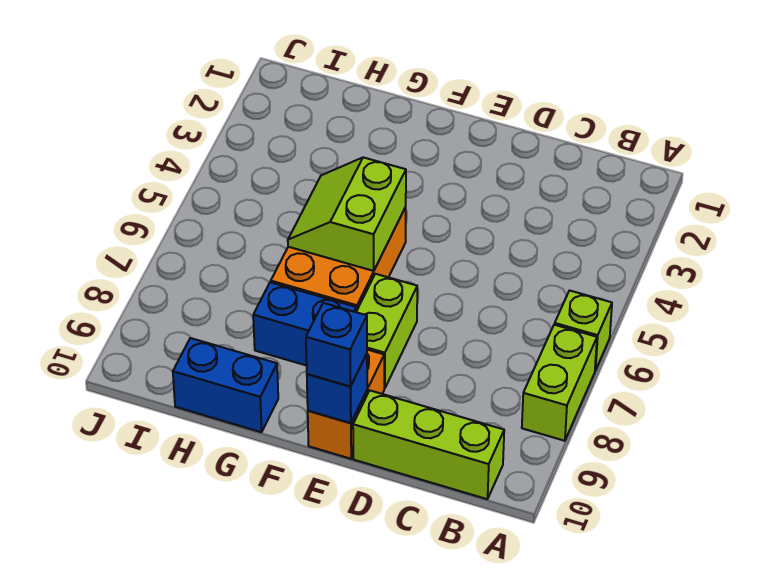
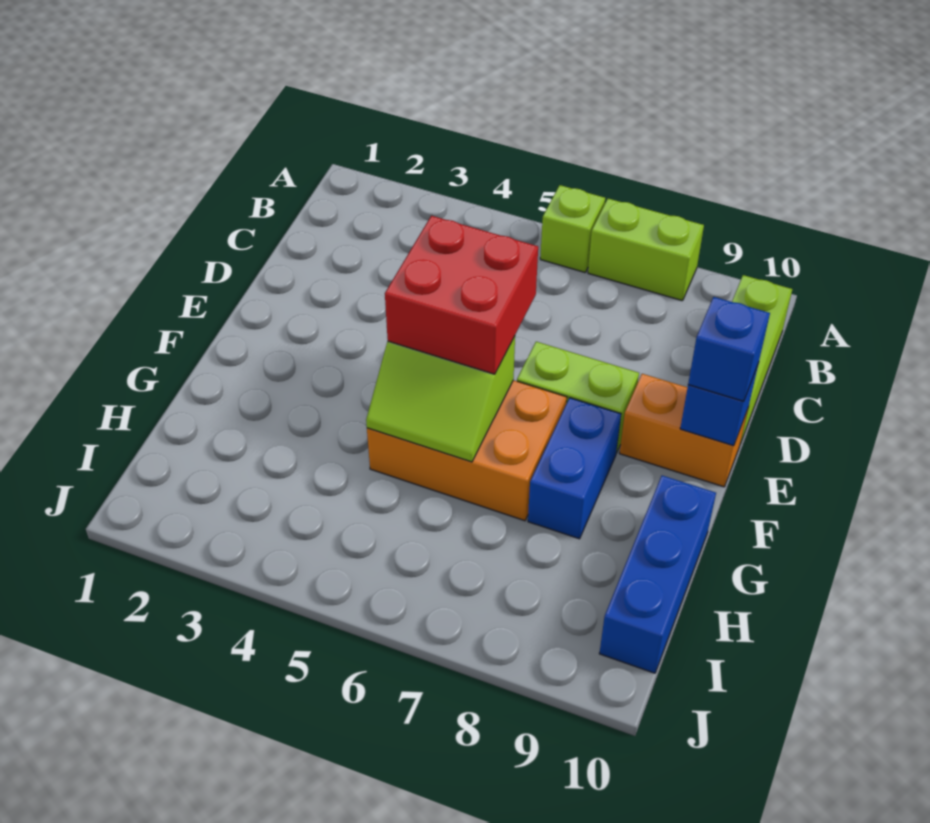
none -> red 2x2 brick [385,216,538,374]
blue 1x2 brick [173,338,278,432] -> blue 1x3 brick [599,476,716,673]

